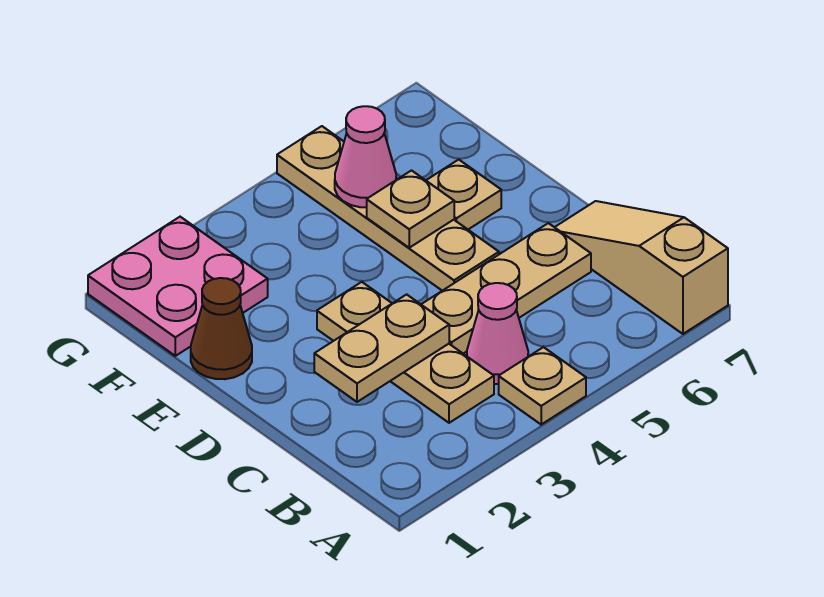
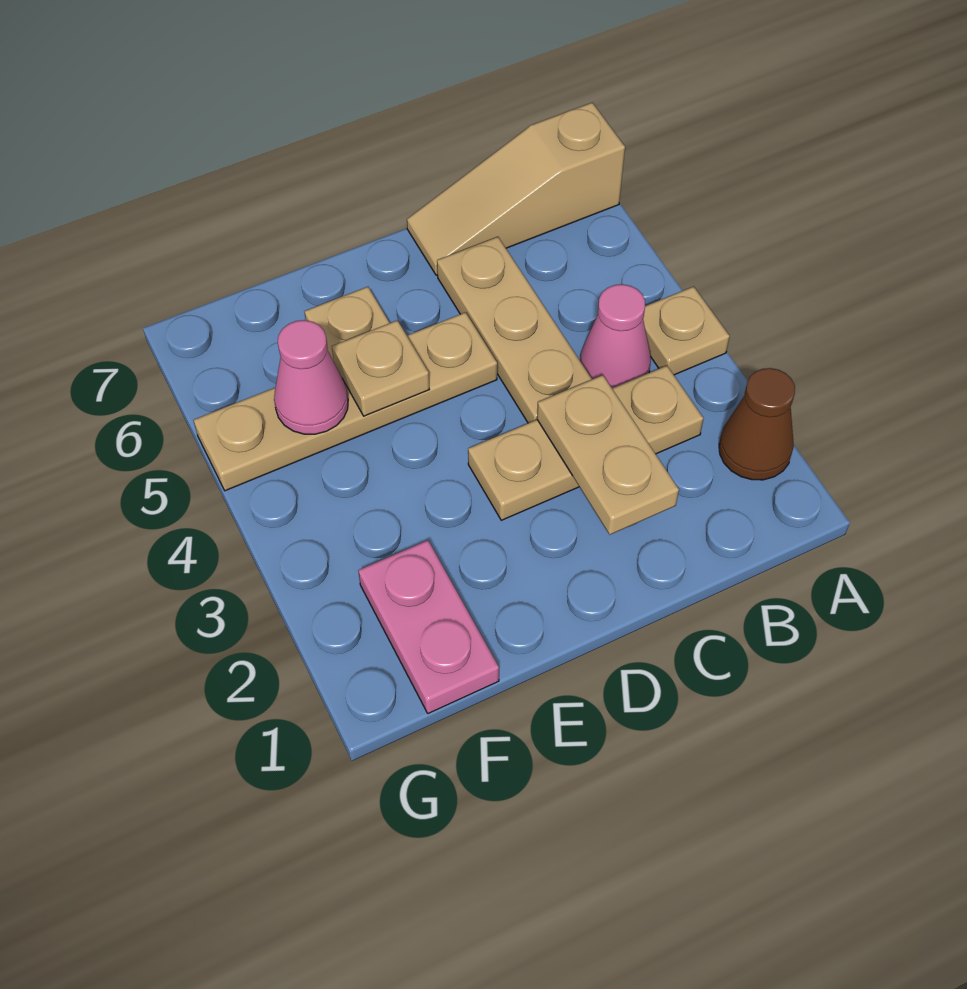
brown 1x1 cone [191,278,252,379] -> brown 1x1 cone moved to [719,368,795,480]
pink 2x2 plate [88,217,268,356] -> pink 1x2 plate [358,540,499,713]

